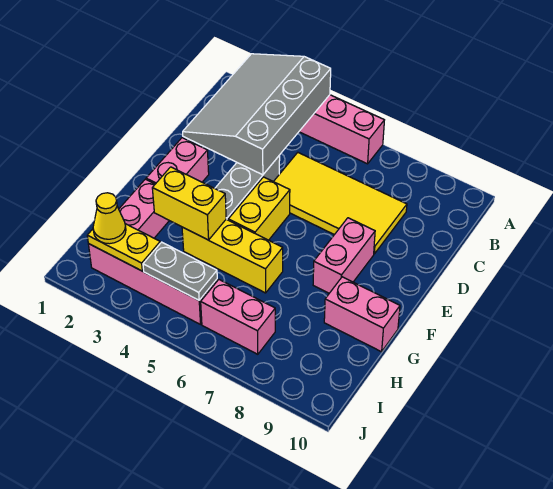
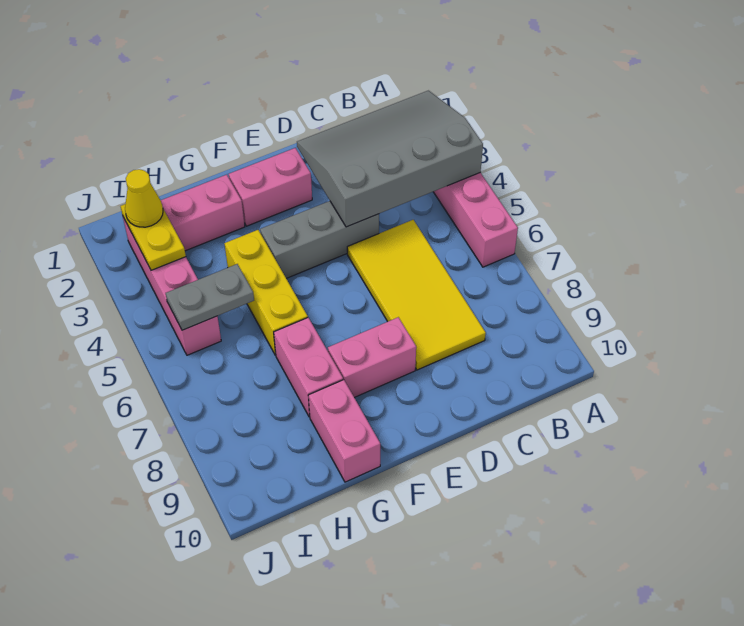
yellow 1x2 brick [228,177,290,240] -> none
yellow 1x2 brick [152,167,226,240] -> none
grey 1x2 plate [143,242,217,300] -> grey 1x2 plate turned to [166,264,254,330]
pink 1x2 brick [201,280,275,354] -> pink 1x2 brick moved to [274,317,343,417]

